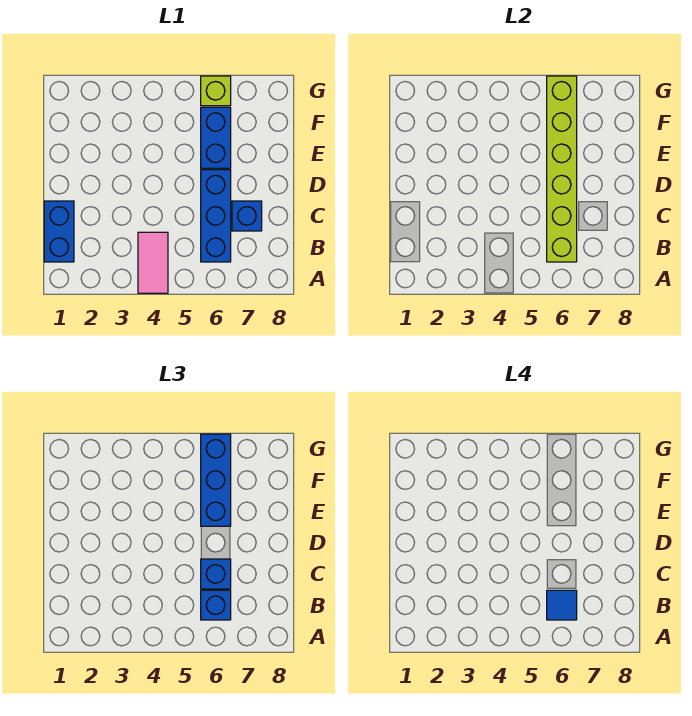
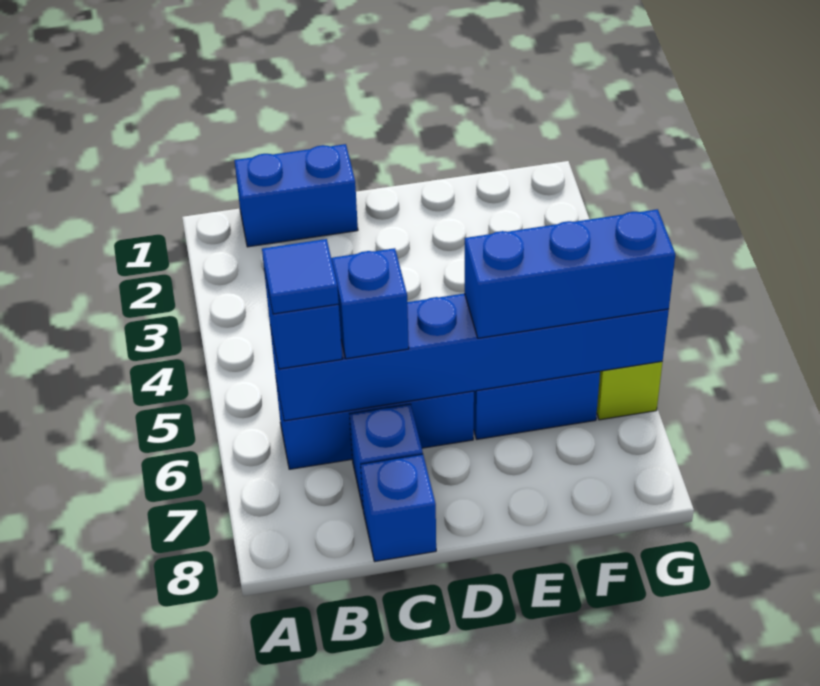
pink 1x2 tile [138,232,168,293] -> none
lime 1x6 brick [547,76,577,262] -> blue 1x6 brick [270,293,669,421]
none -> blue 1x1 brick [361,454,436,561]

